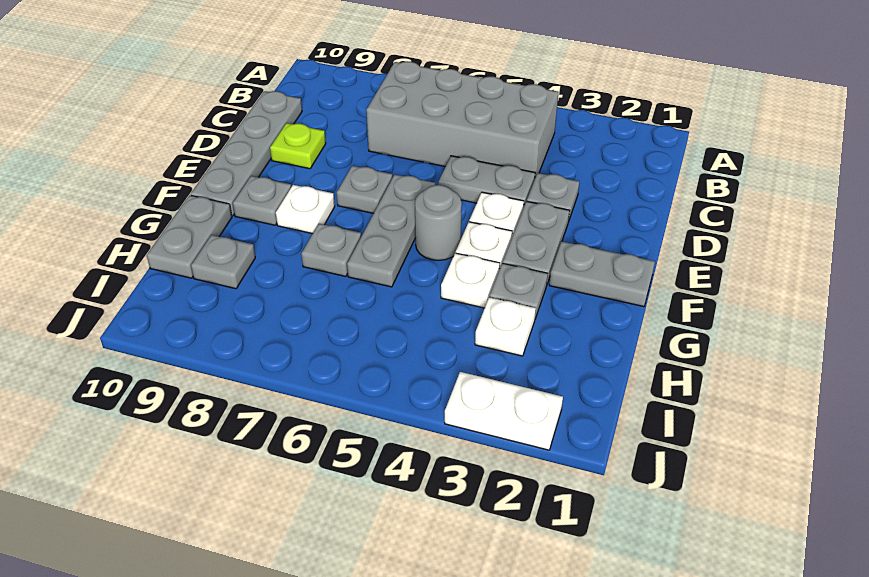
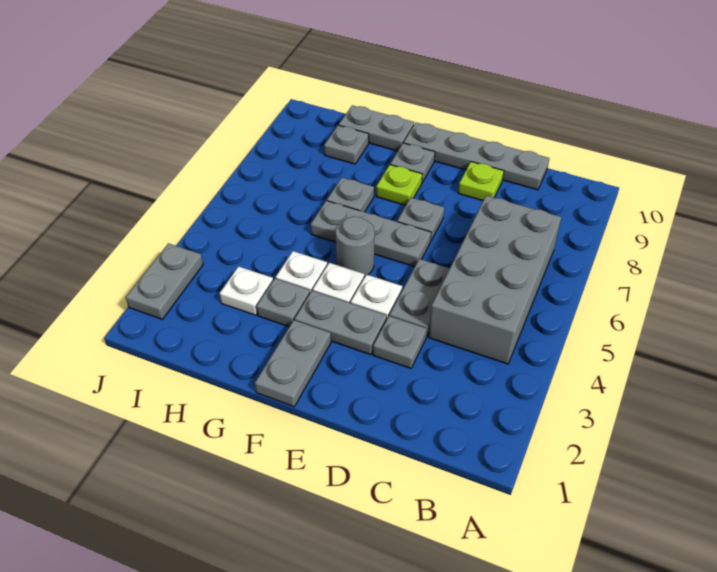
white 1x1 plate [276,185,335,234] -> lime 1x1 plate [376,165,422,205]
white 1x2 plate [445,372,563,450] -> grey 1x2 plate [126,243,203,319]

